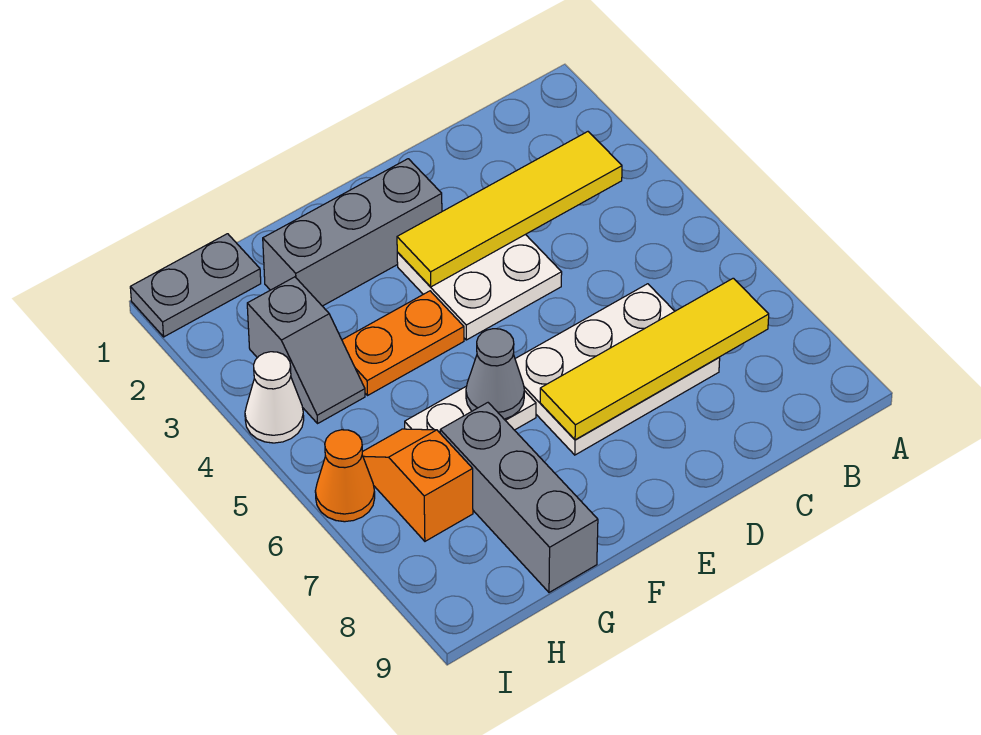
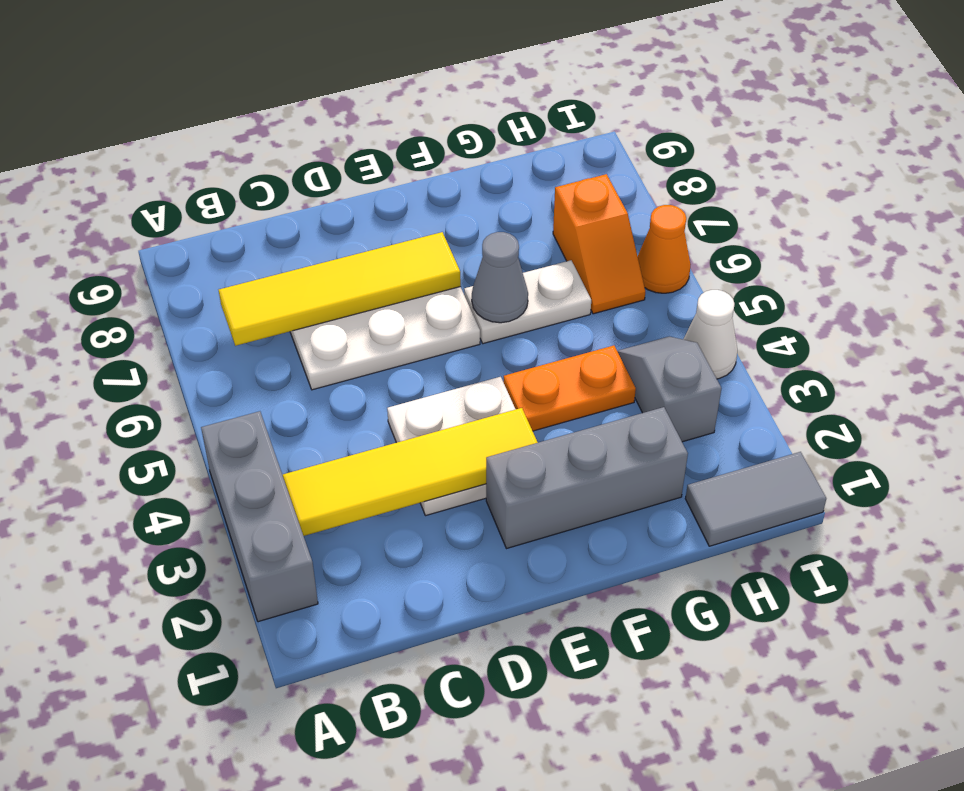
grey 1x3 brick [440,403,598,592] -> grey 1x3 brick moved to [201,411,318,622]
grey 1x2 plate [130,234,261,337] -> grey 1x2 tile [685,452,826,546]

